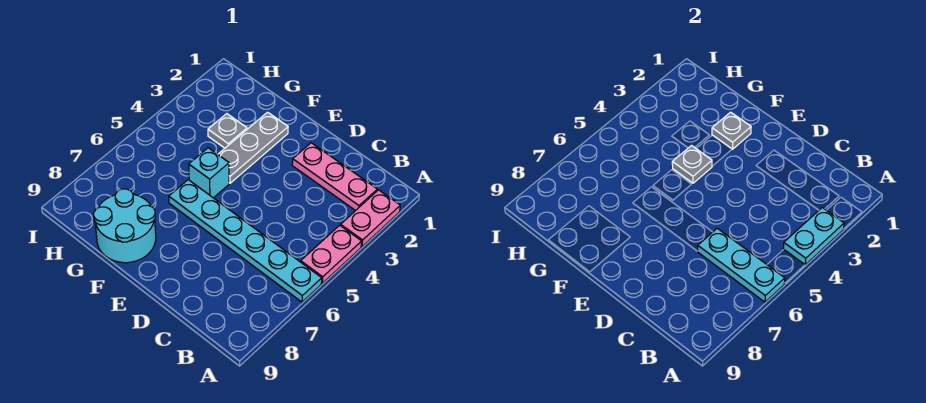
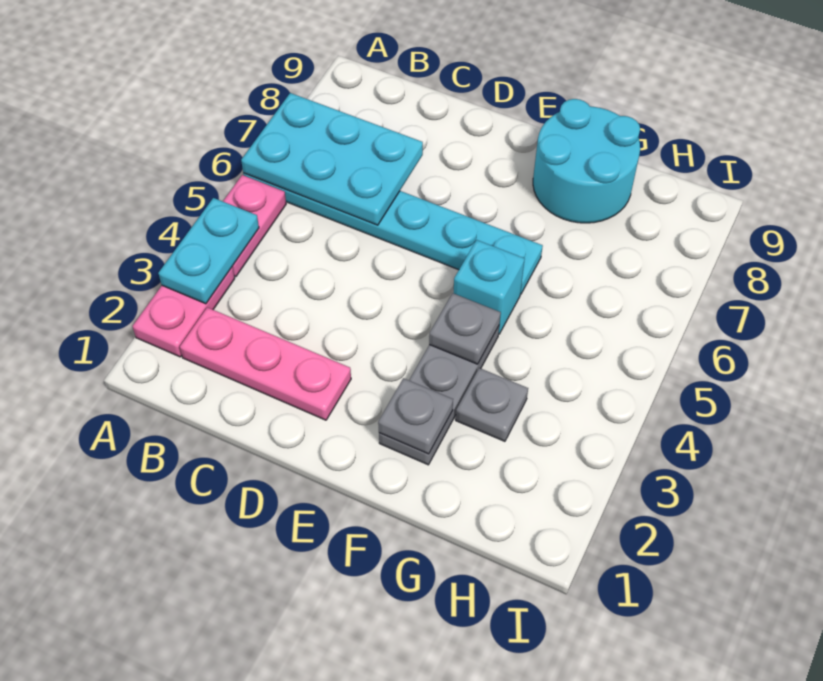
cyan 1x3 plate [698,228,785,302] -> cyan 2x3 plate [241,93,423,225]

